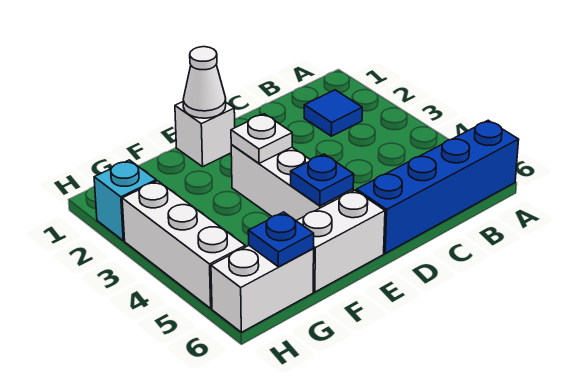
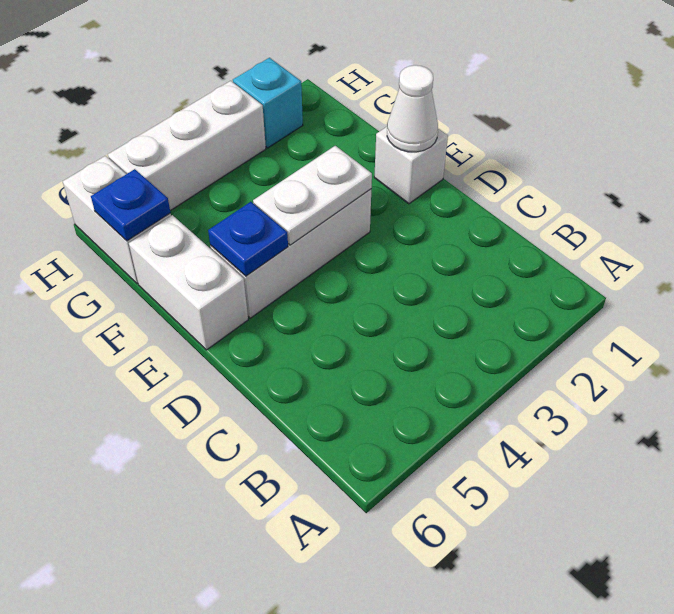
blue 1x4 brick [356,120,519,253] -> none
blue 1x1 tile [304,90,362,136] -> none
white 1x1 plate [231,114,292,163] -> white 1x2 plate [253,146,372,245]

